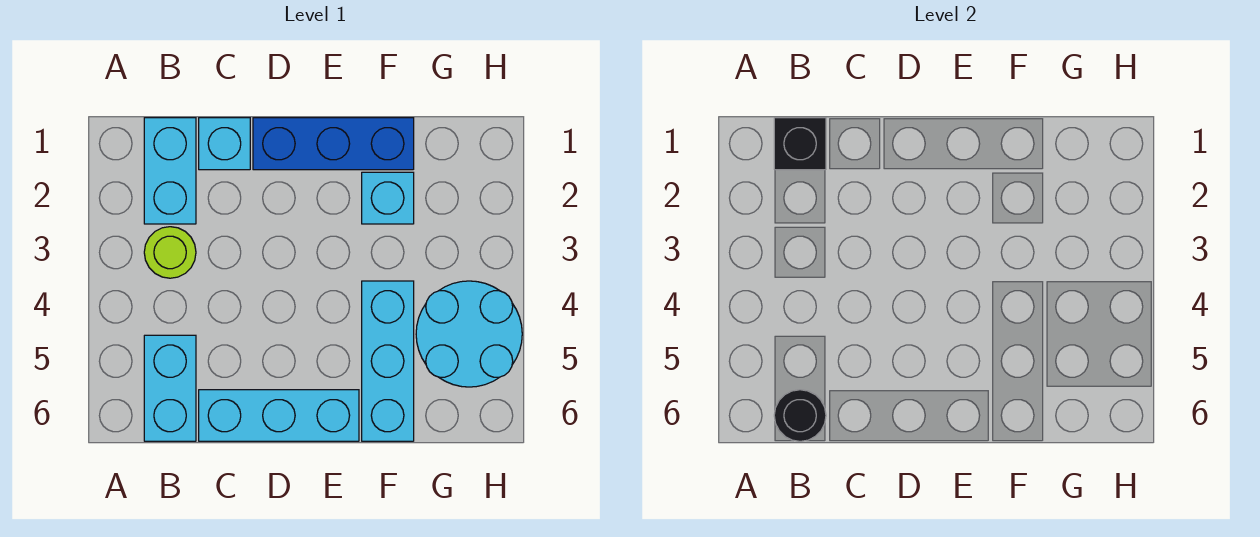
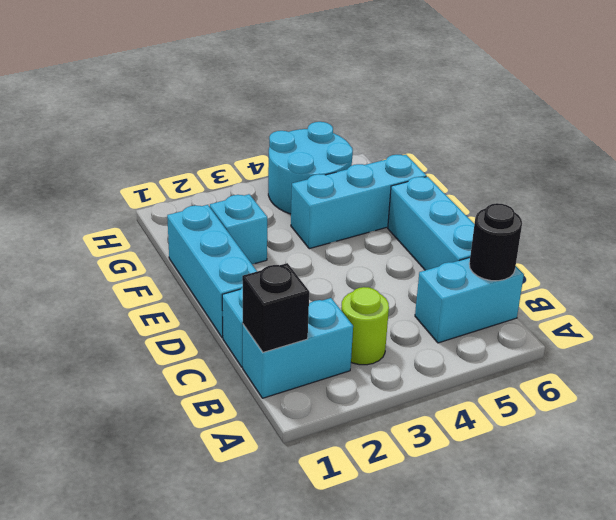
blue 1x3 brick [253,118,414,170] -> cyan 1x3 brick [167,205,257,338]

